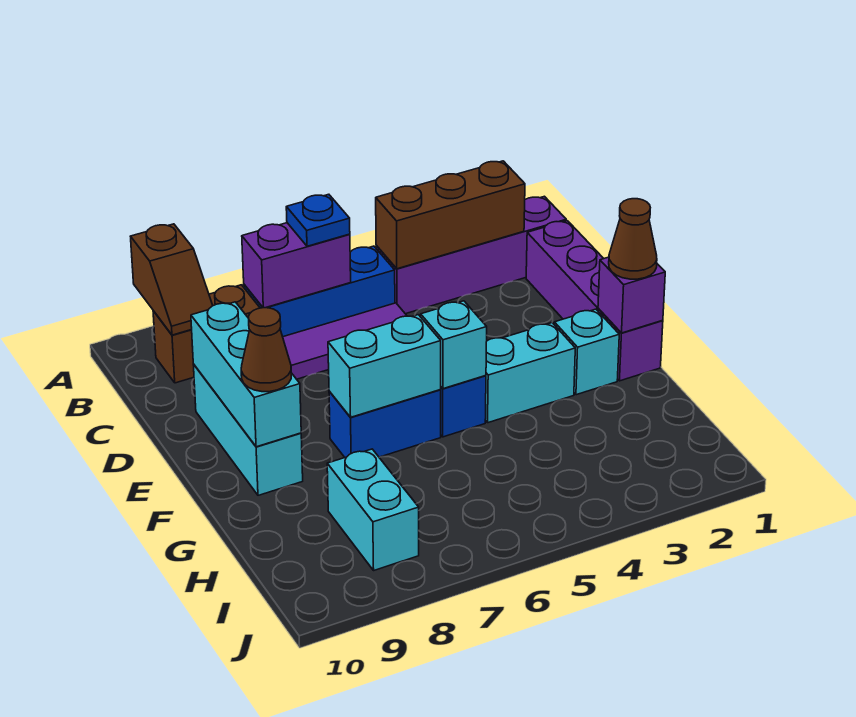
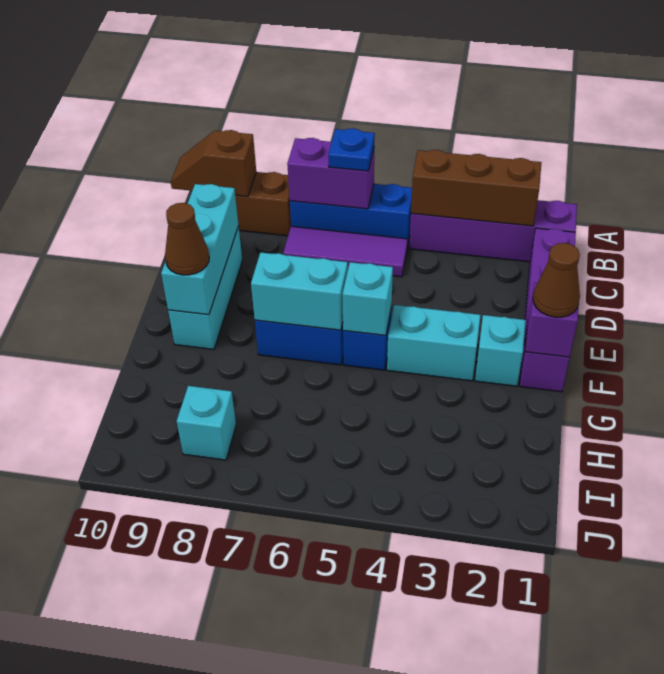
brown 1x2 slope [131,224,213,335] -> brown 1x2 slope turned to [171,130,256,196]
cyan 1x2 brick [327,449,419,570] -> cyan 1x1 brick [177,386,236,460]

